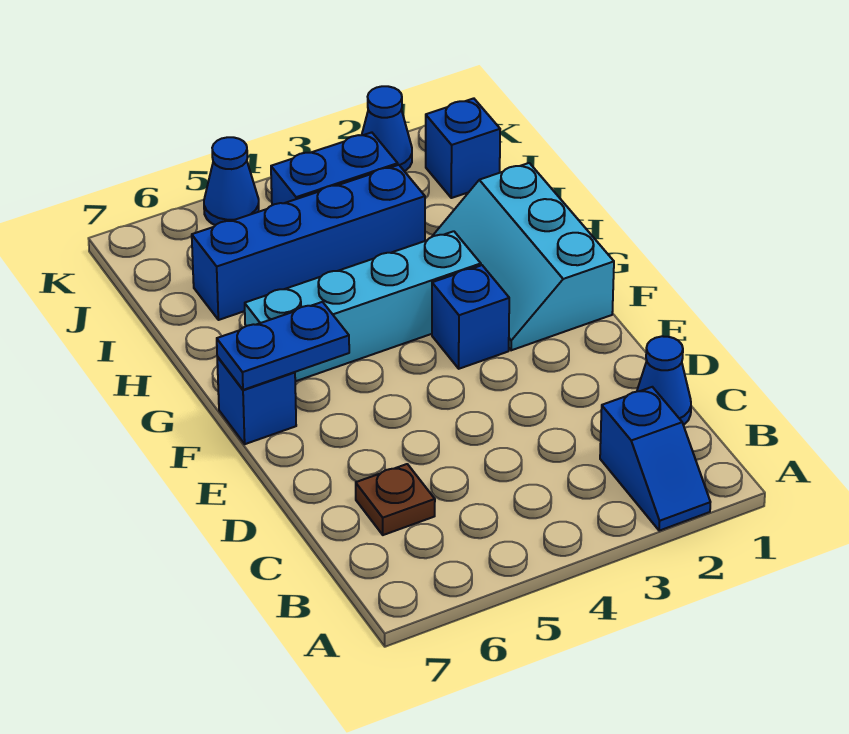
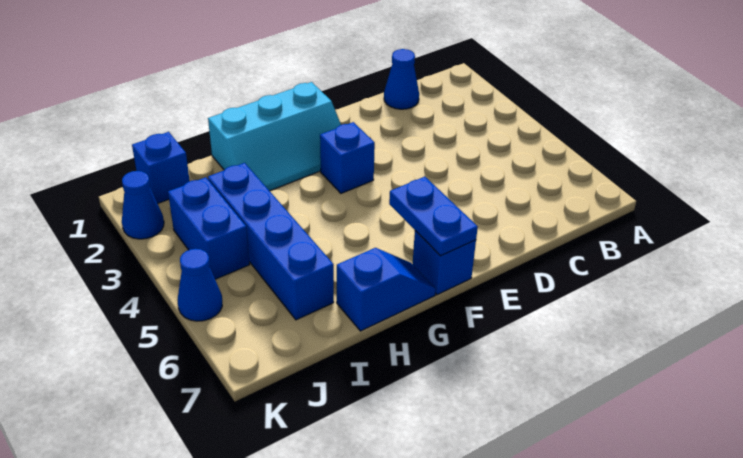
blue 1x2 slope [600,387,710,531] -> blue 1x2 slope moved to [337,248,436,331]
brown 1x1 plate [356,464,435,535] -> none
cyan 1x4 brick [245,231,481,381] -> none

